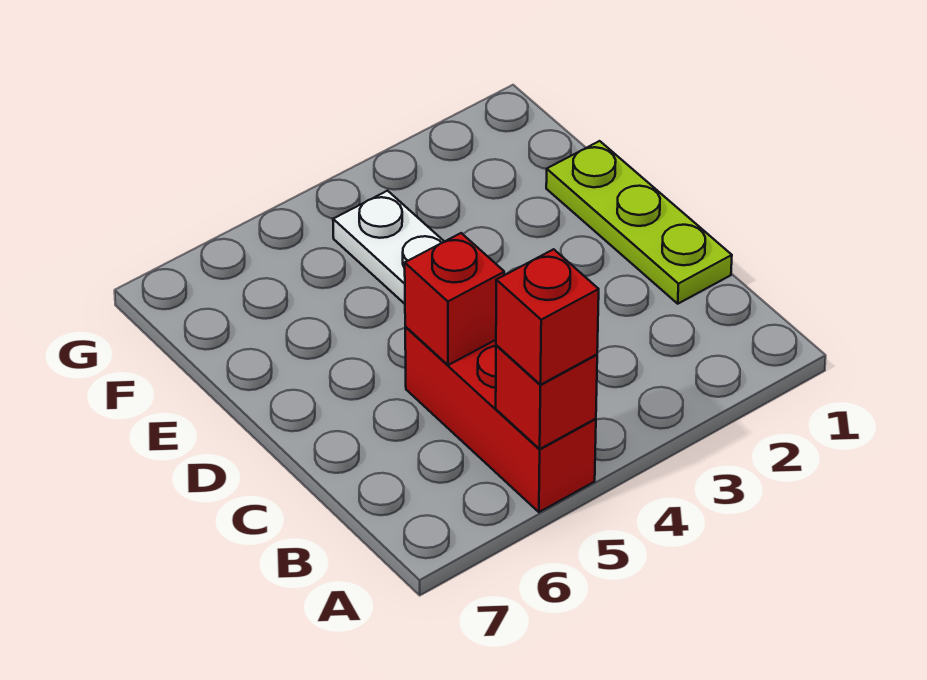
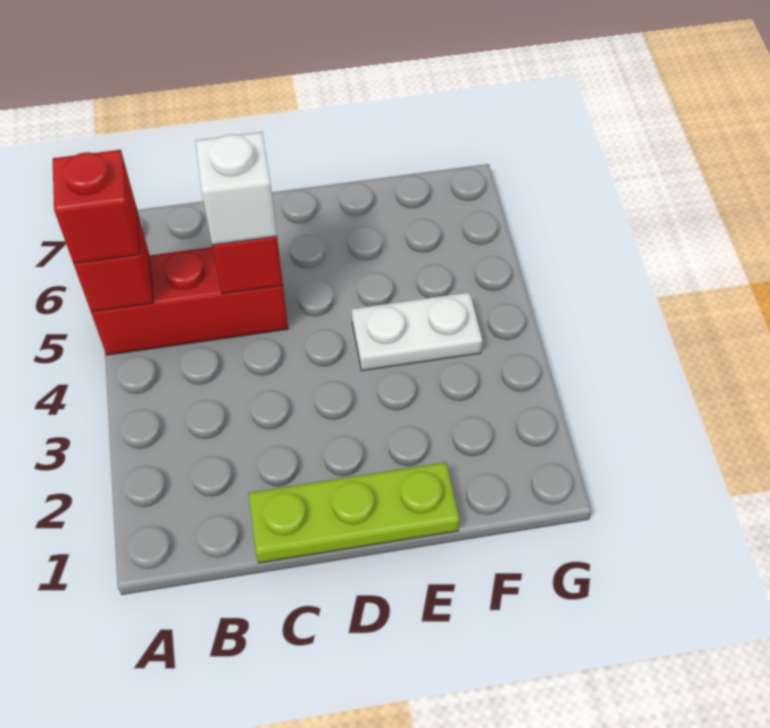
none -> white 1x1 brick [196,132,277,245]

